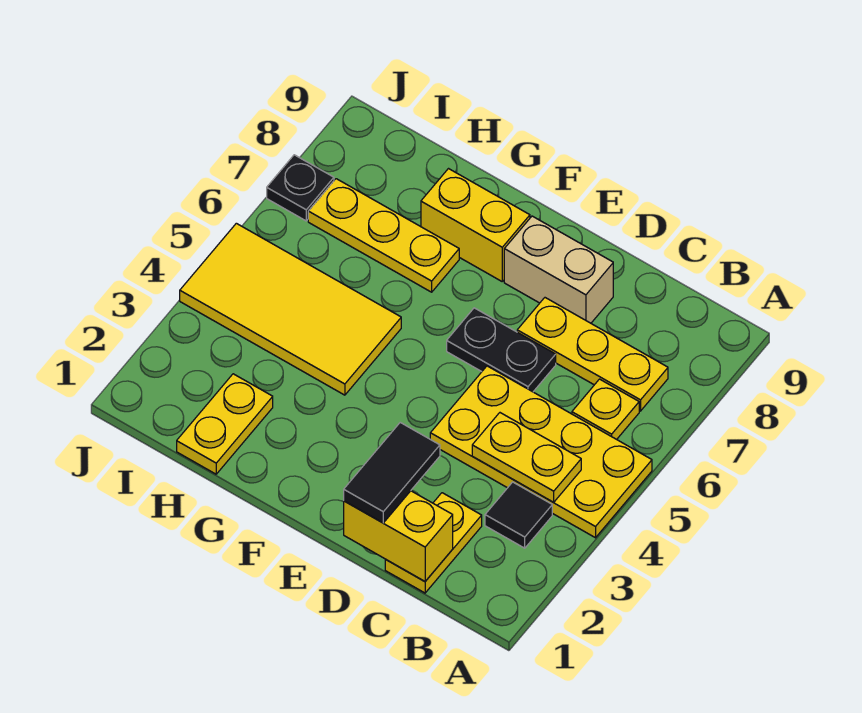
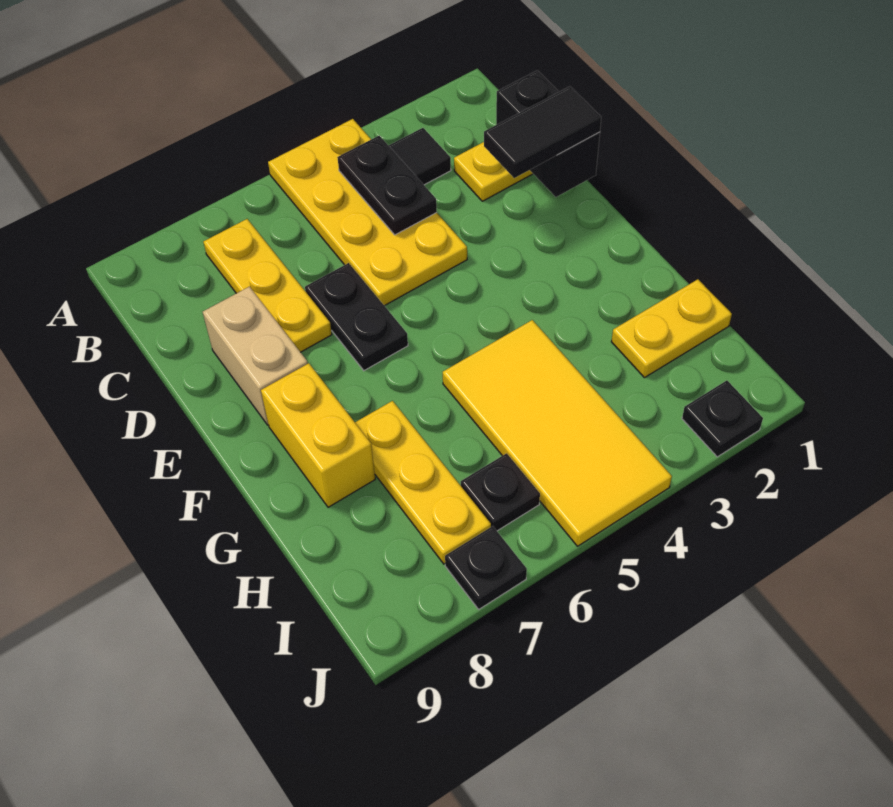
yellow 1x2 plate [472,413,581,502] -> black 1x2 plate [337,136,437,235]
yellow 1x1 plate [572,379,639,439] -> none
yellow 1x2 brick [344,491,453,581] -> black 1x2 brick [496,70,600,197]
none -> black 1x1 plate [461,453,540,531]
none -> black 1x1 plate [682,381,763,457]

